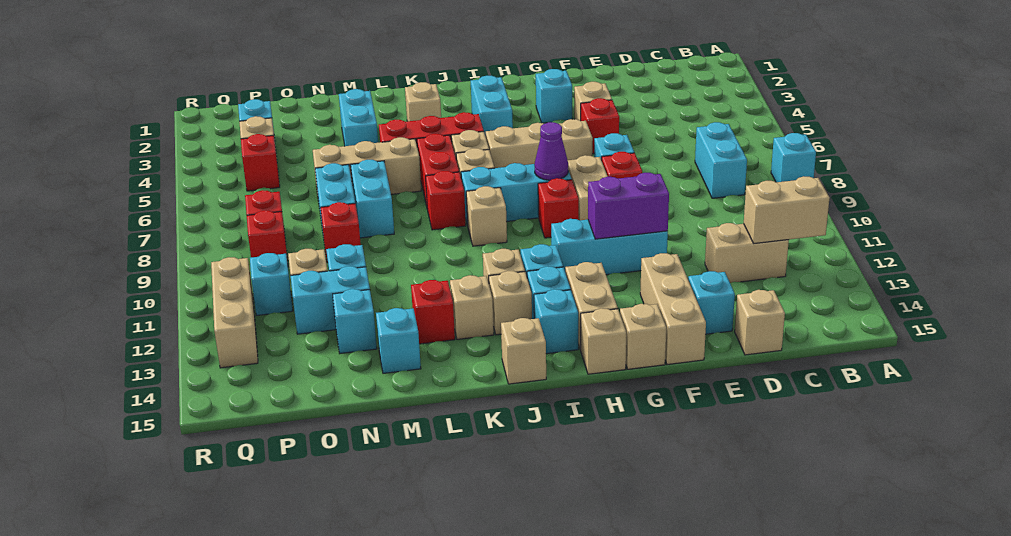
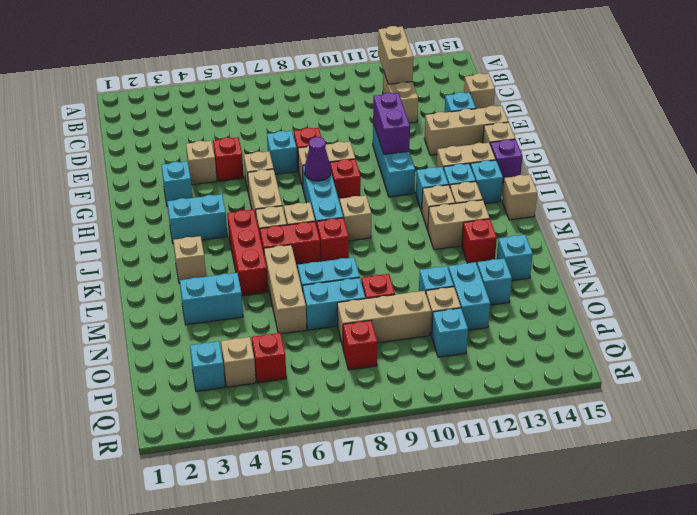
cyan 1x1 brick [771,133,816,182] -> none
cyan 1x2 brick [695,122,747,198] -> none
tan 1x1 brick [581,308,626,374] -> purple 1x1 brick [490,139,523,183]
tan 1x1 brick [450,275,494,339] -> tan 1x2 brick [428,200,490,250]
red 1x1 brick [247,211,288,264] -> none
tan 1x3 brick [211,257,258,368] -> tan 1x3 brick moved to [337,291,431,346]

